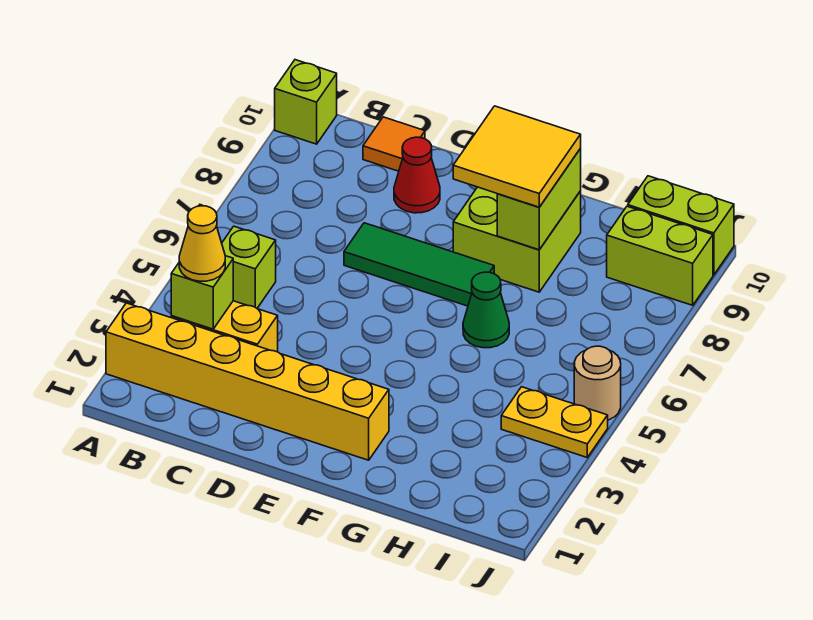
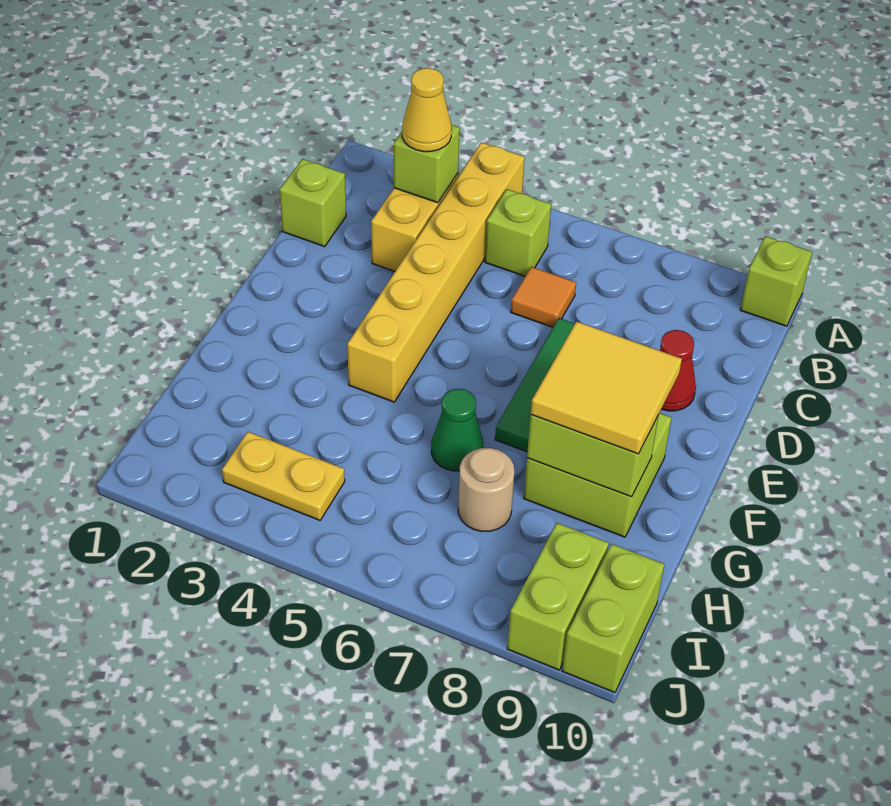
yellow 1x6 brick [106,303,389,460] -> yellow 1x6 brick moved to [347,142,525,402]
none -> lime 1x1 brick [280,159,346,247]
orange 1x1 tile [363,117,425,171] -> orange 1x1 tile moved to [511,267,576,327]
yellow 1x2 plate [501,387,608,457] -> yellow 1x2 plate turned to [222,432,345,520]
tan 1x1 round brick [574,346,621,420] -> tan 1x1 round brick moved to [458,448,514,531]

